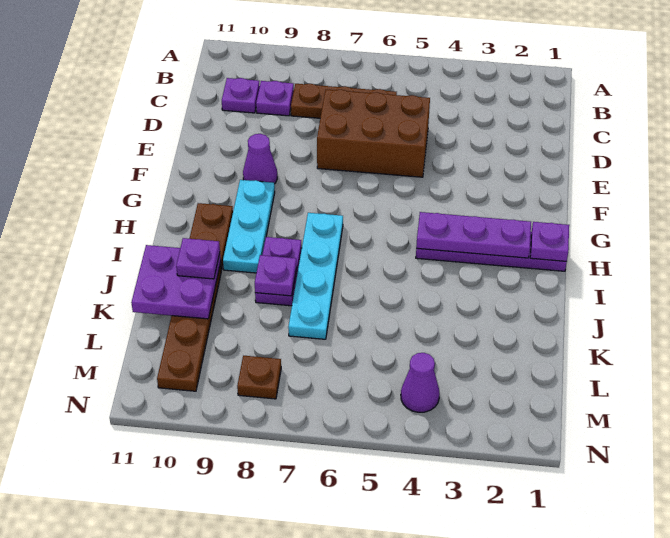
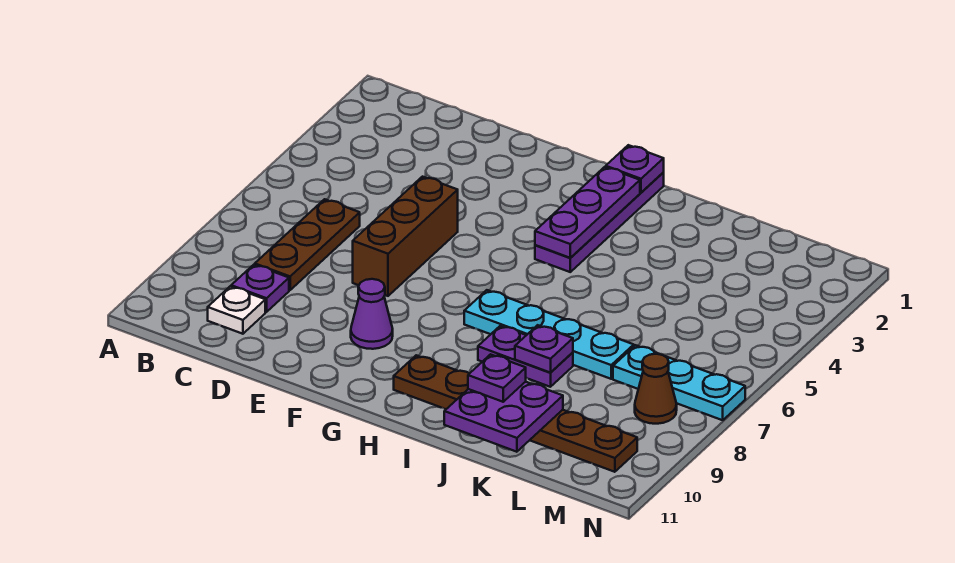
purple 1x1 plate [222,78,260,113] -> white 1x1 plate [208,286,265,334]
brown 2x3 brick [317,90,430,177] -> brown 1x3 brick [353,177,458,296]
cyan 1x3 plate [223,180,275,273] -> cyan 1x3 plate moved to [613,345,745,420]
purple 1x1 cone [401,353,440,412] -> none
brown 1x1 plate [237,356,281,399] -> brown 1x1 cone [635,354,677,424]

